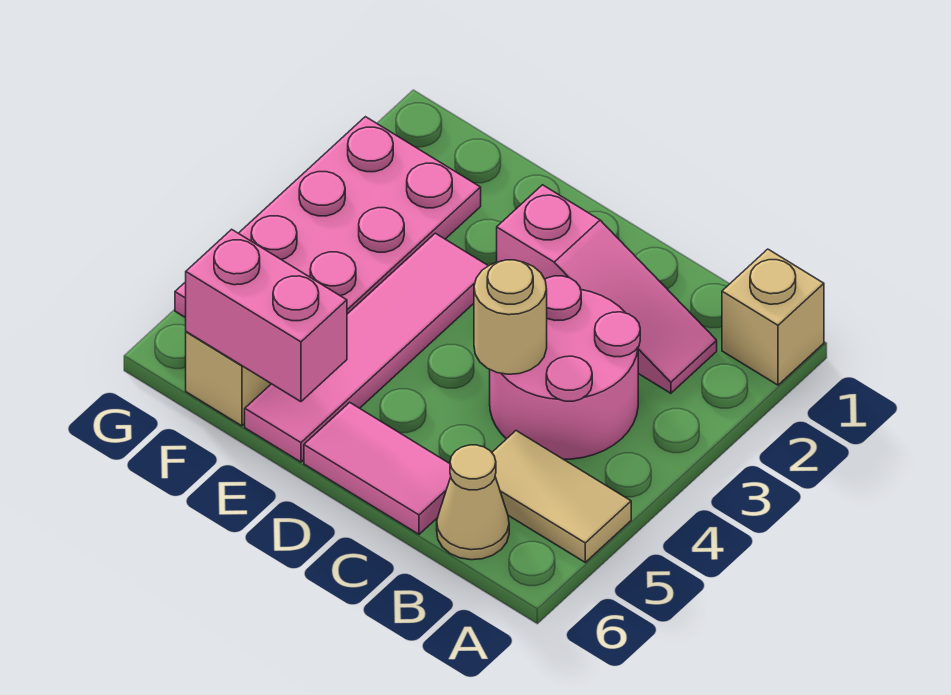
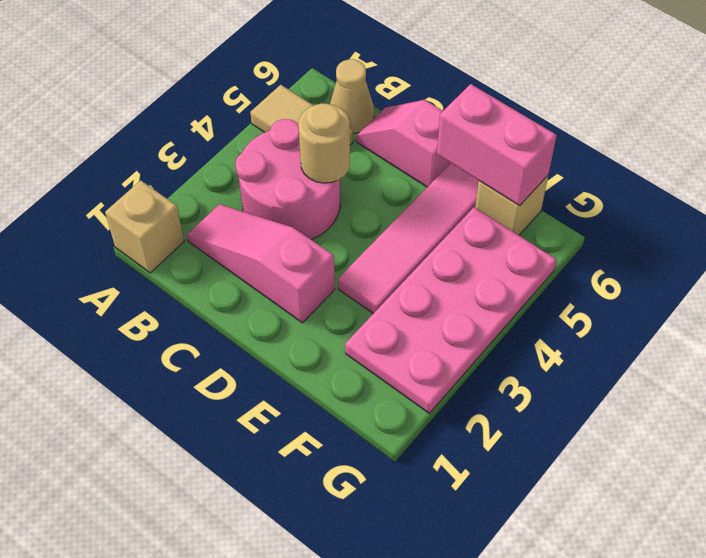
pink 1x2 tile [304,403,451,534] -> pink 1x2 slope [356,100,450,187]

